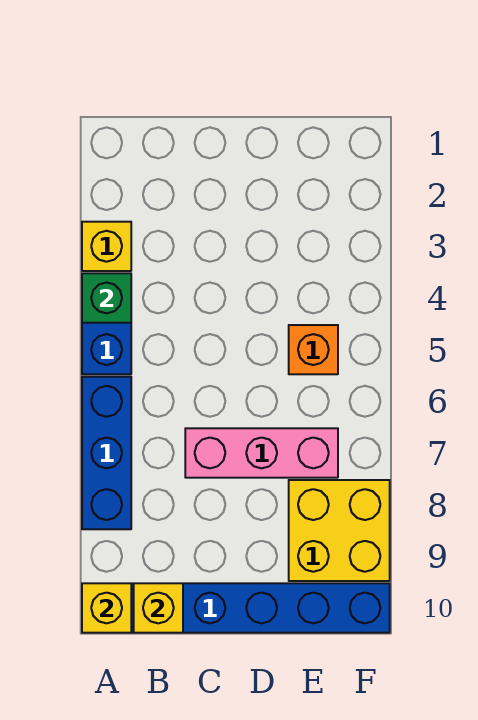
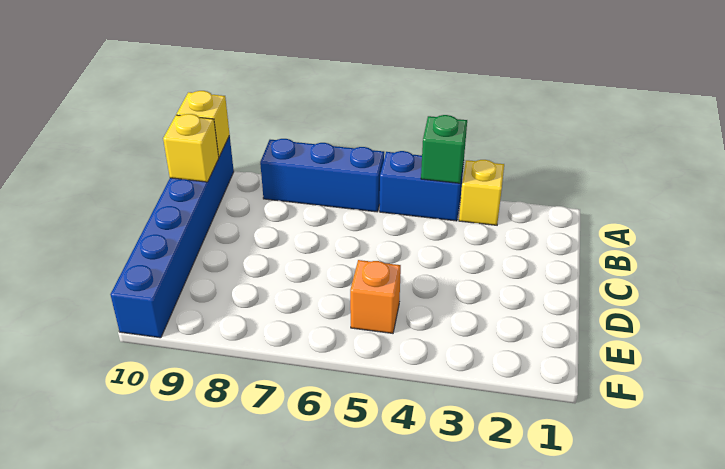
pink 1x3 brick [185,428,338,478] -> none
yellow 2x2 brick [289,480,390,581] -> none

